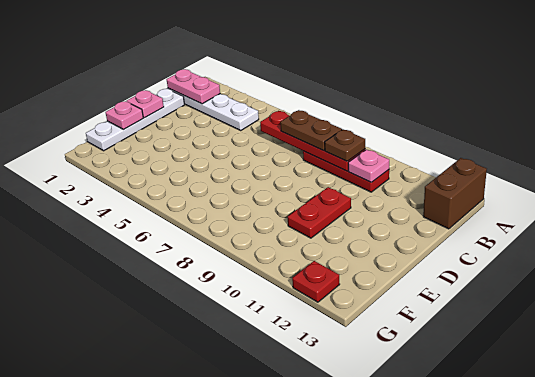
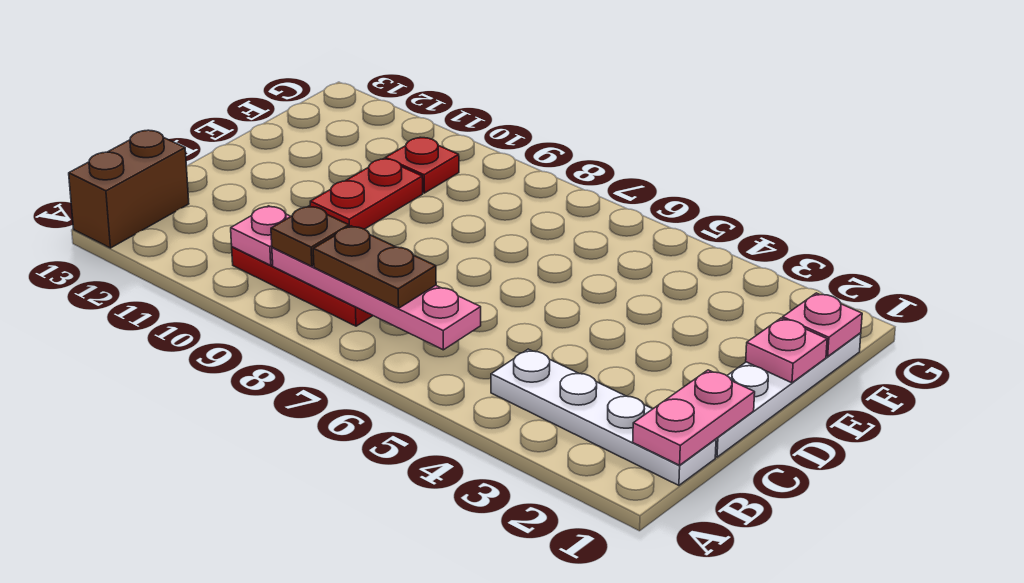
pink 1x2 plate [167,69,220,104] -> pink 1x2 plate turned to [633,370,755,465]
red 1x4 plate [260,111,365,171] -> pink 1x4 plate [272,247,481,350]
pink 1x1 plate [127,90,164,118] -> pink 1x1 plate moved to [783,293,862,357]
red 1x1 plate [292,261,340,302] -> red 1x1 plate moved to [385,138,459,193]

